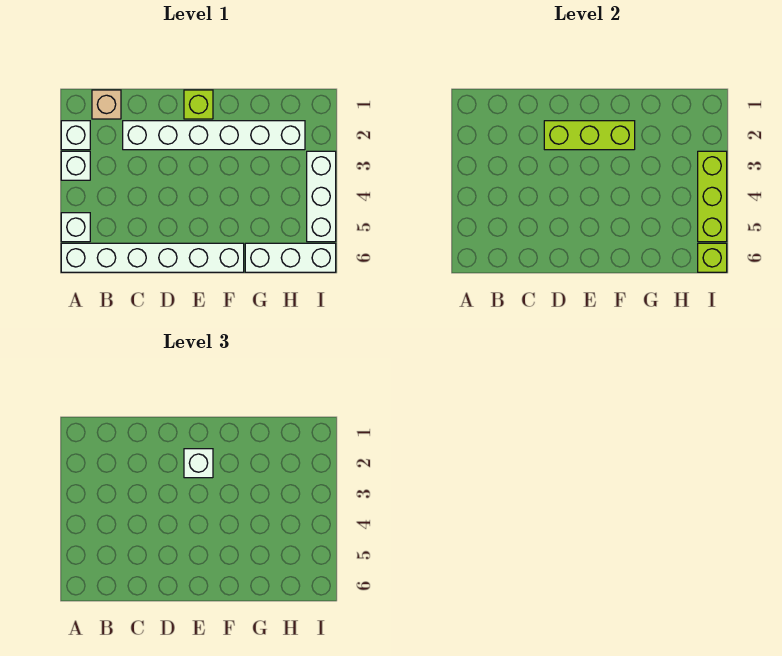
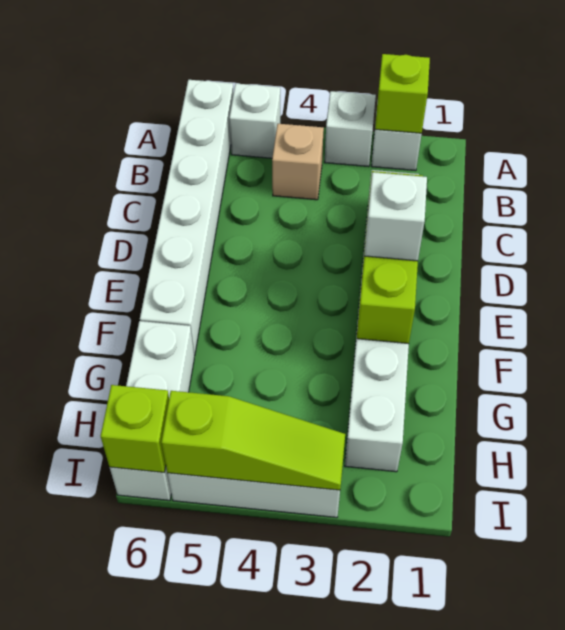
tan 1x1 brick [92,90,121,119] -> tan 1x1 brick moved to [272,124,324,200]
lime 1x1 brick [184,90,213,119] -> lime 1x1 brick moved to [375,54,430,133]
lime 1x3 brick [698,151,727,242] -> lime 1x3 slope [161,391,345,490]

